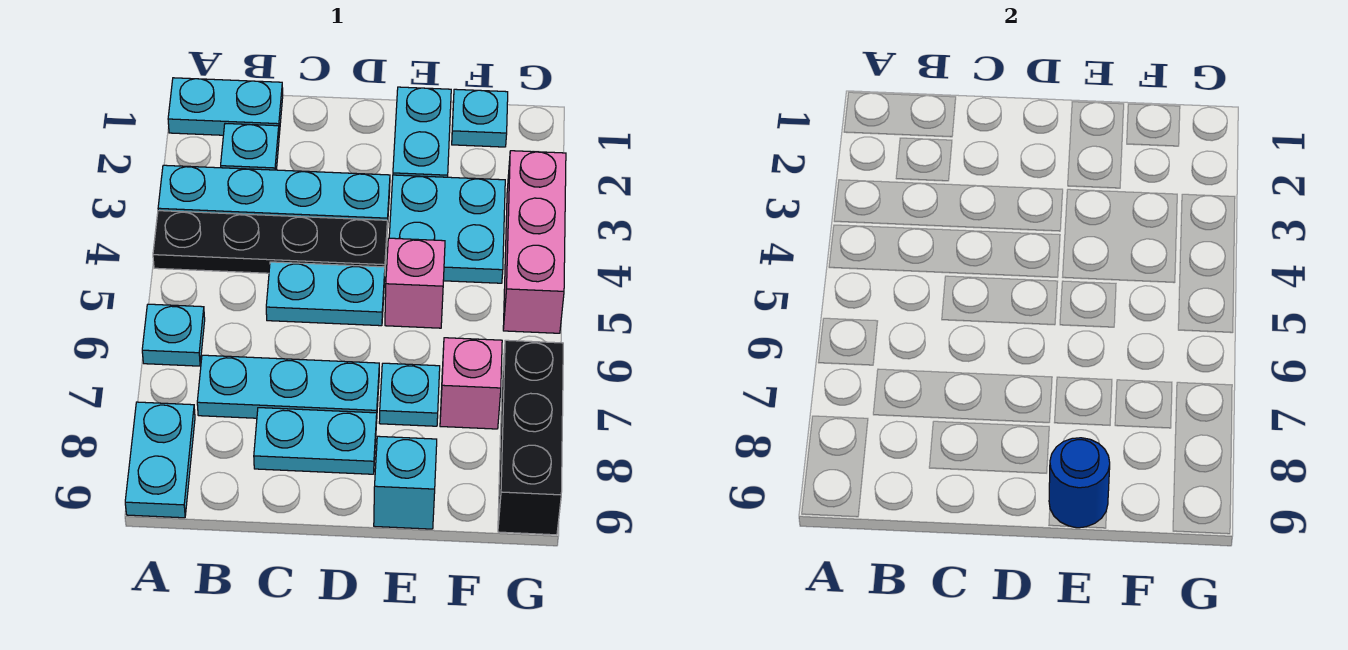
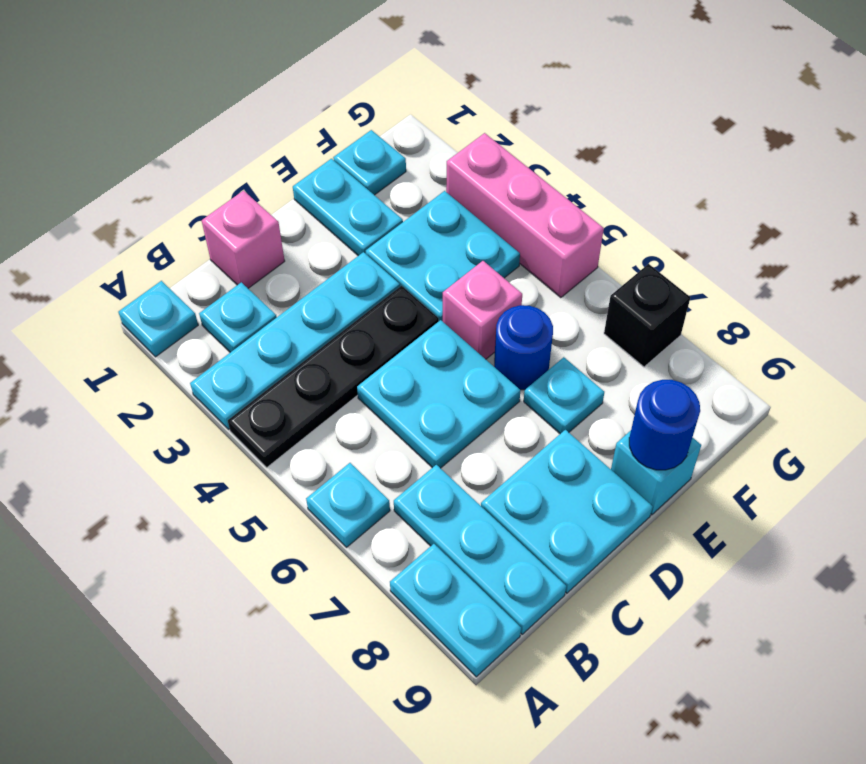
cyan 1x2 plate [168,78,283,135] -> cyan 1x1 plate [118,281,198,357]
cyan 1x3 plate [197,355,379,423] -> cyan 1x3 plate turned to [394,465,566,634]
cyan 1x2 plate [266,262,385,326] -> cyan 2x2 plate [357,320,520,468]
cyan 1x2 plate [254,408,377,474] -> cyan 2x2 plate [481,430,653,593]
none -> blue 1x1 round brick [494,305,553,390]
pink 1x1 brick [440,338,502,429] -> pink 1x1 brick moved to [202,191,285,288]
black 1x3 brick [498,340,563,535] -> black 1x1 brick [604,264,690,367]

